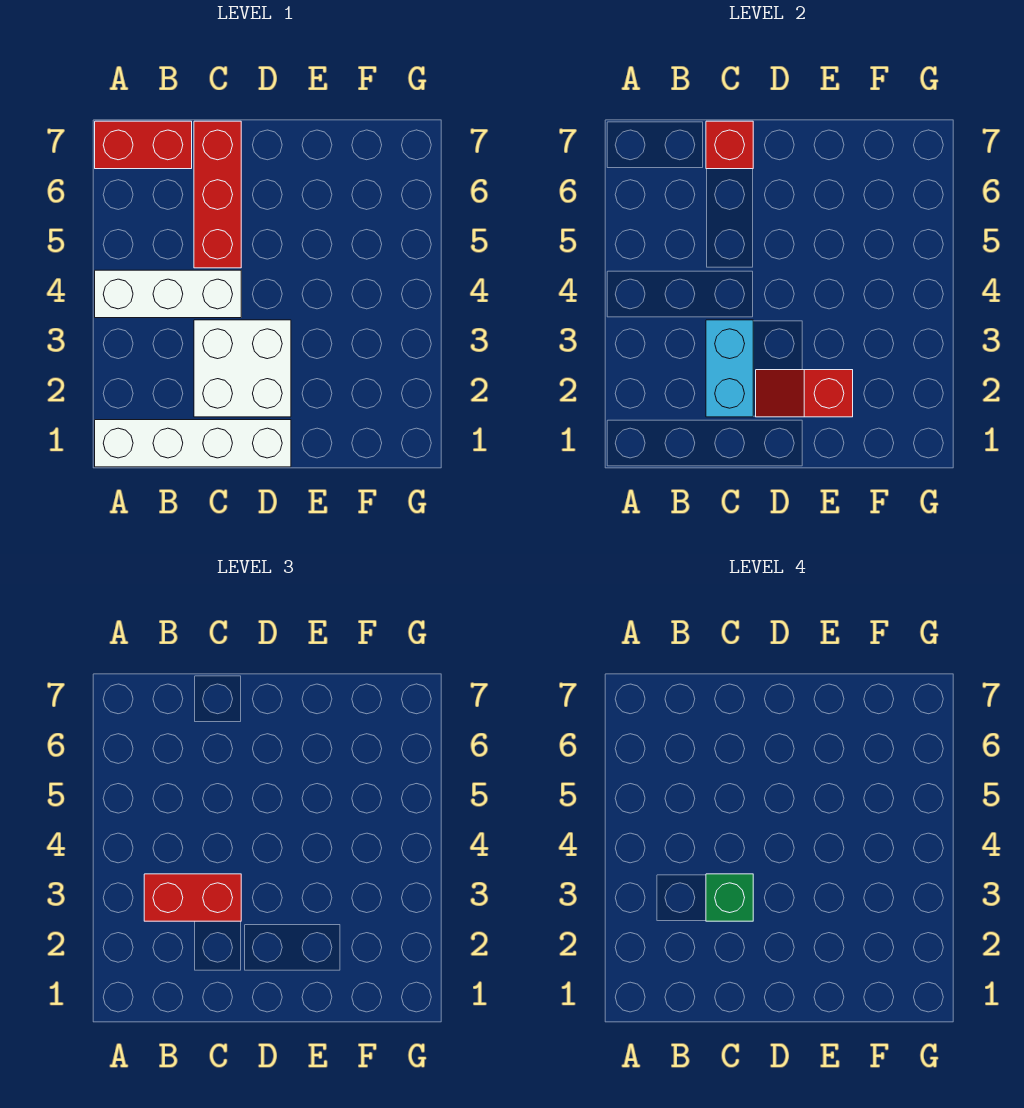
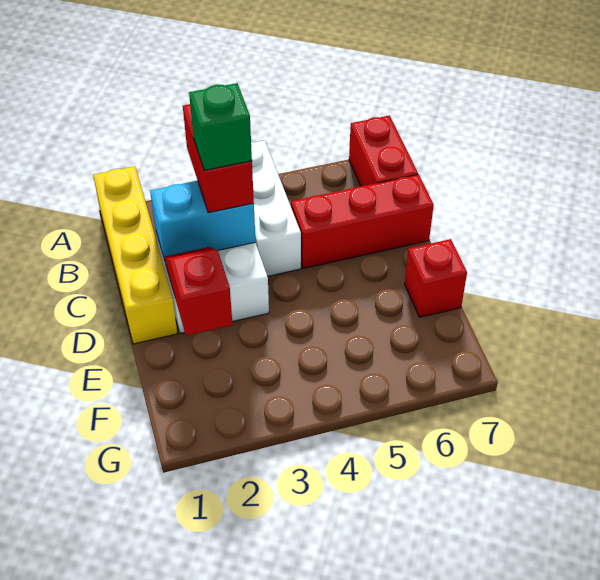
white 1x4 brick [95,420,291,467] -> yellow 1x4 brick [93,166,177,344]
red 1x1 brick [706,121,753,169] -> red 1x1 brick moved to [405,239,467,317]

